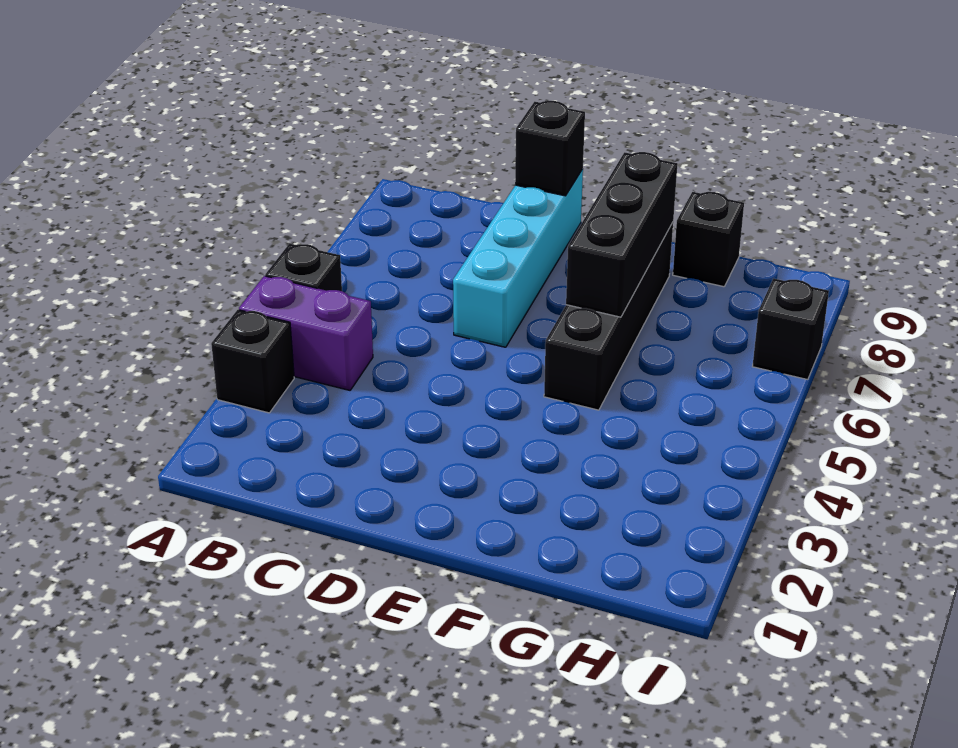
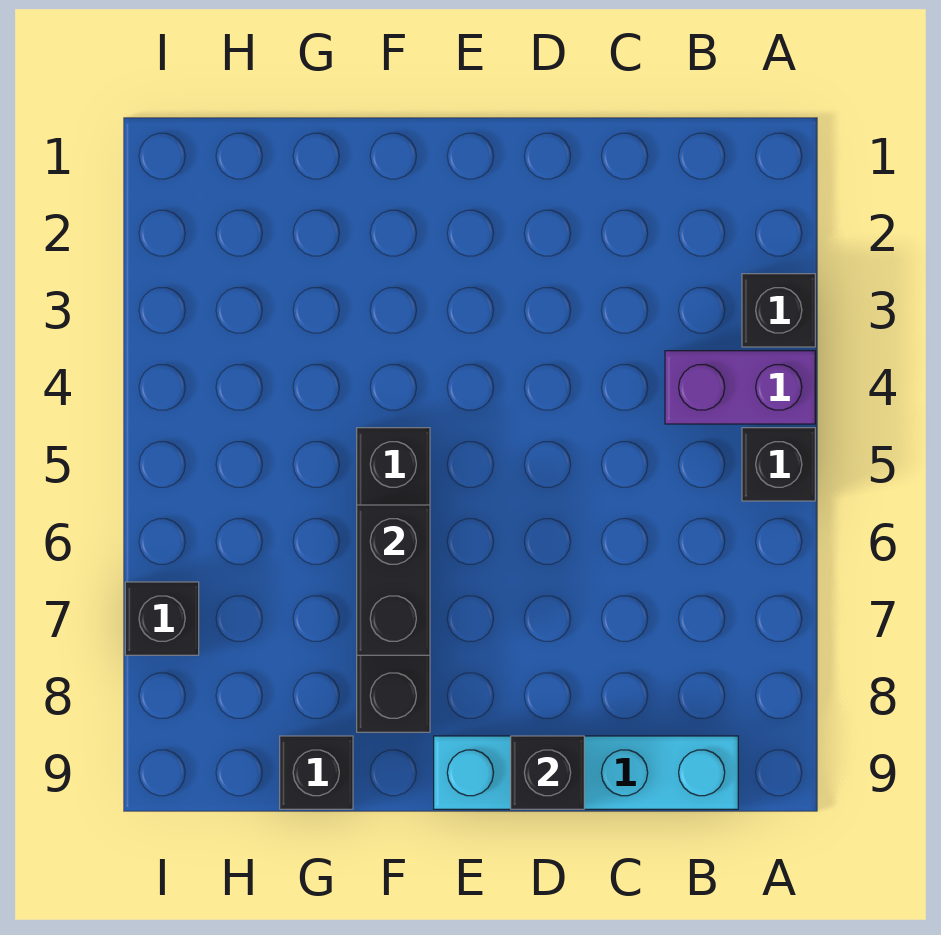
cyan 1x4 brick [453,169,583,347] -> cyan 1x4 brick turned to [434,736,738,809]
black 1x3 brick [566,152,678,317] -> black 1x2 brick [357,505,430,655]

